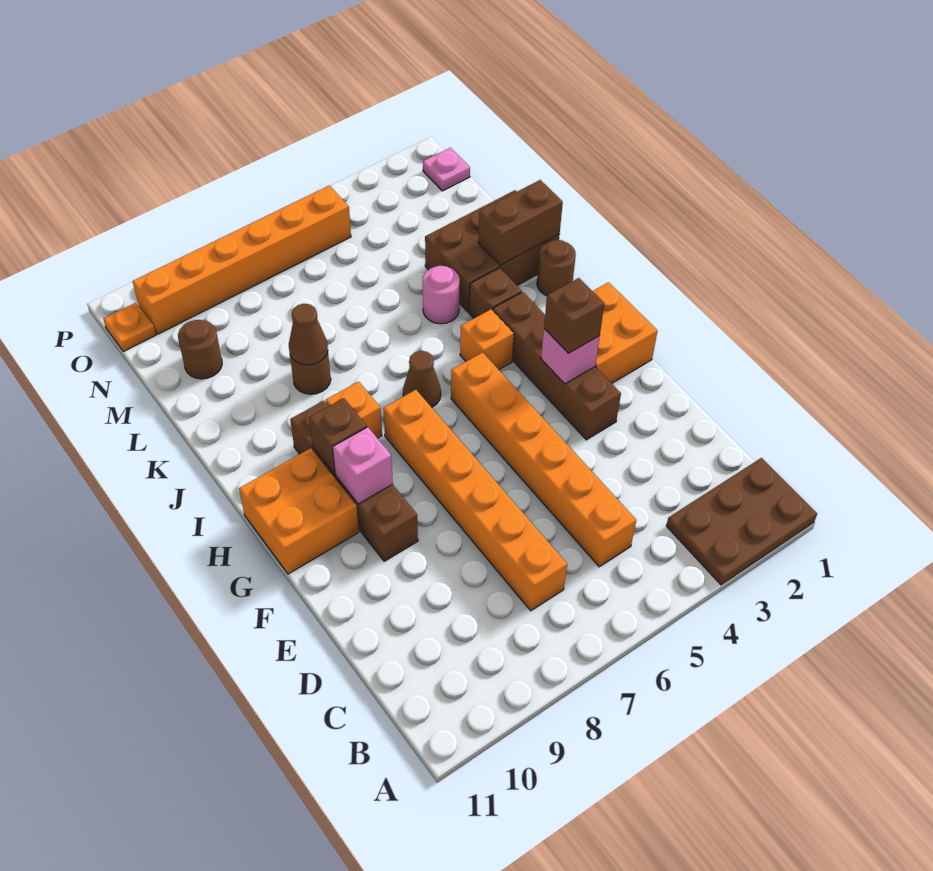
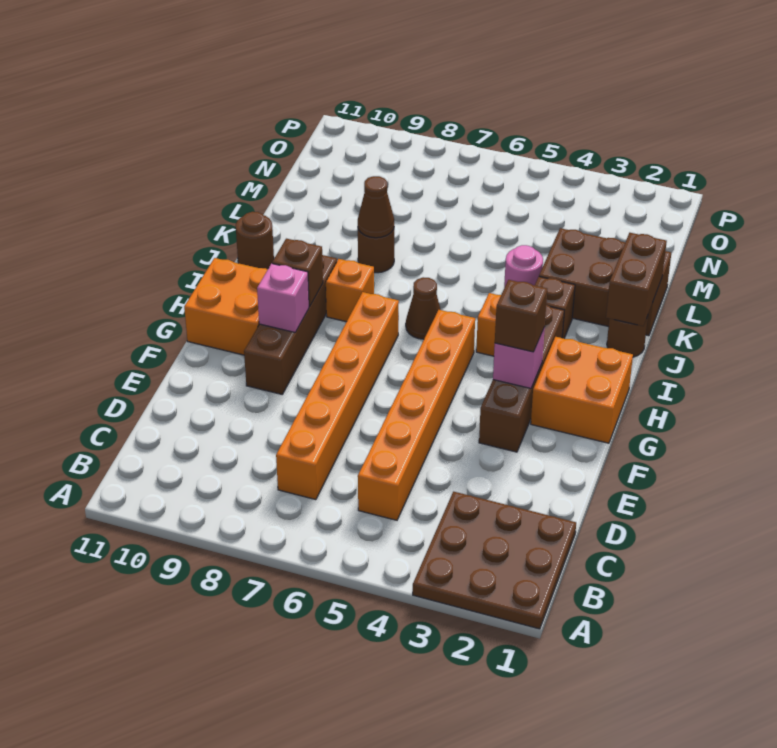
brown 2x3 plate [666,458,817,585] -> brown 3x3 plate [413,492,576,629]
brown 1x2 brick [478,180,563,265] -> brown 1x2 brick turned to [606,233,667,326]
brown 1x1 round brick [178,320,222,379] -> brown 1x1 round brick moved to [236,212,274,269]
pink 1x1 plate [423,148,470,191] -> none
orange 1x6 brick [133,185,351,334] -> none
orange 1x1 plate [103,303,156,352] -> none

